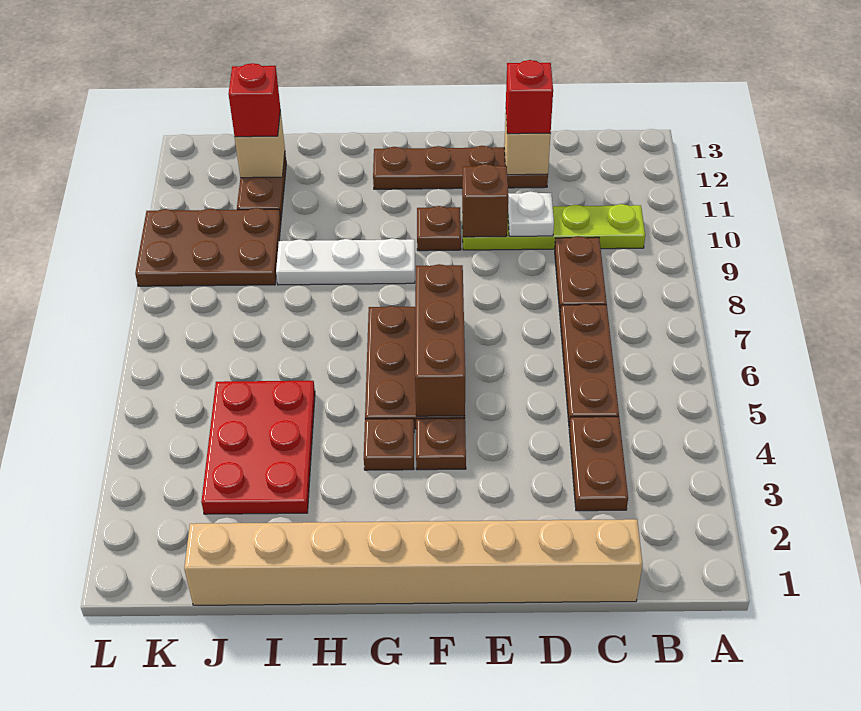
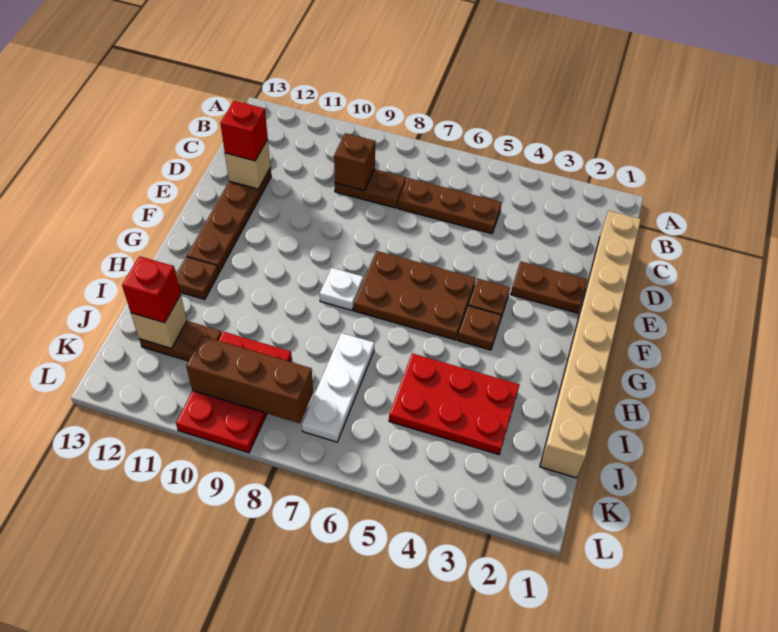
lime 1x4 plate [462,204,645,250] -> none
brown 1x2 plate [569,417,628,511] -> brown 1x2 plate moved to [511,261,587,313]
white 1x1 plate [508,191,554,236] -> white 1x1 plate moved to [320,268,363,310]
brown 1x1 brick [462,164,508,237] -> brown 1x1 brick moved to [334,133,376,191]
brown 1x3 brick [415,264,465,416] -> brown 1x3 brick moved to [186,336,313,423]
brown 1x1 plate [417,206,461,251] -> brown 1x1 plate moved to [176,257,219,299]
white 1x3 plate [276,238,415,285] -> white 1x3 plate moved to [302,333,375,442]
brown 2x3 plate [135,208,281,286] -> red 2x3 plate [176,332,292,453]

